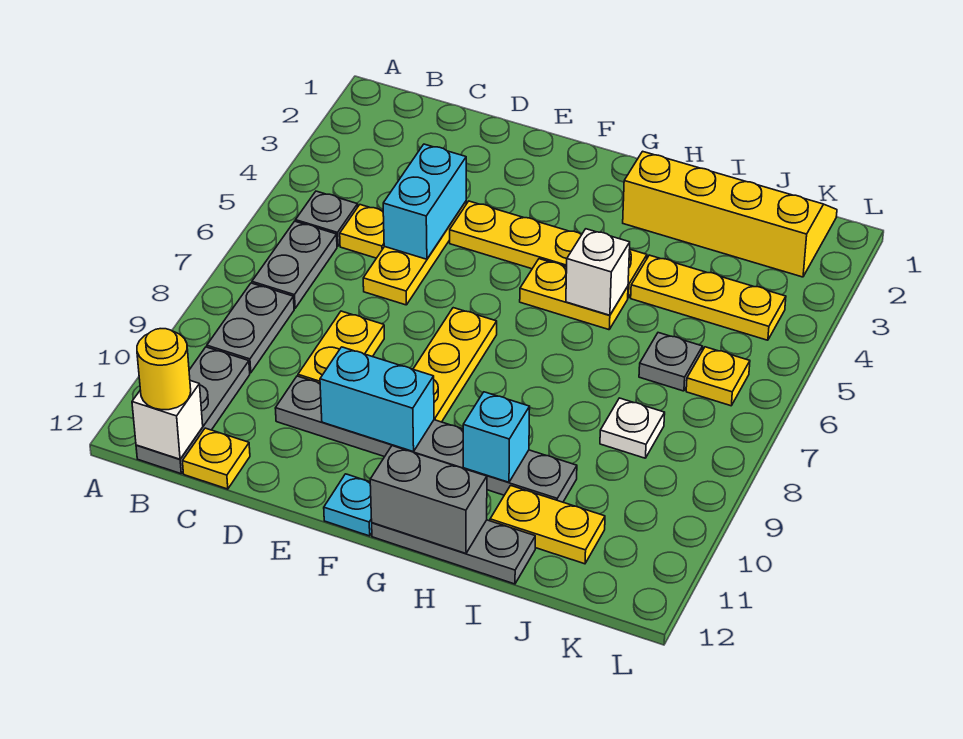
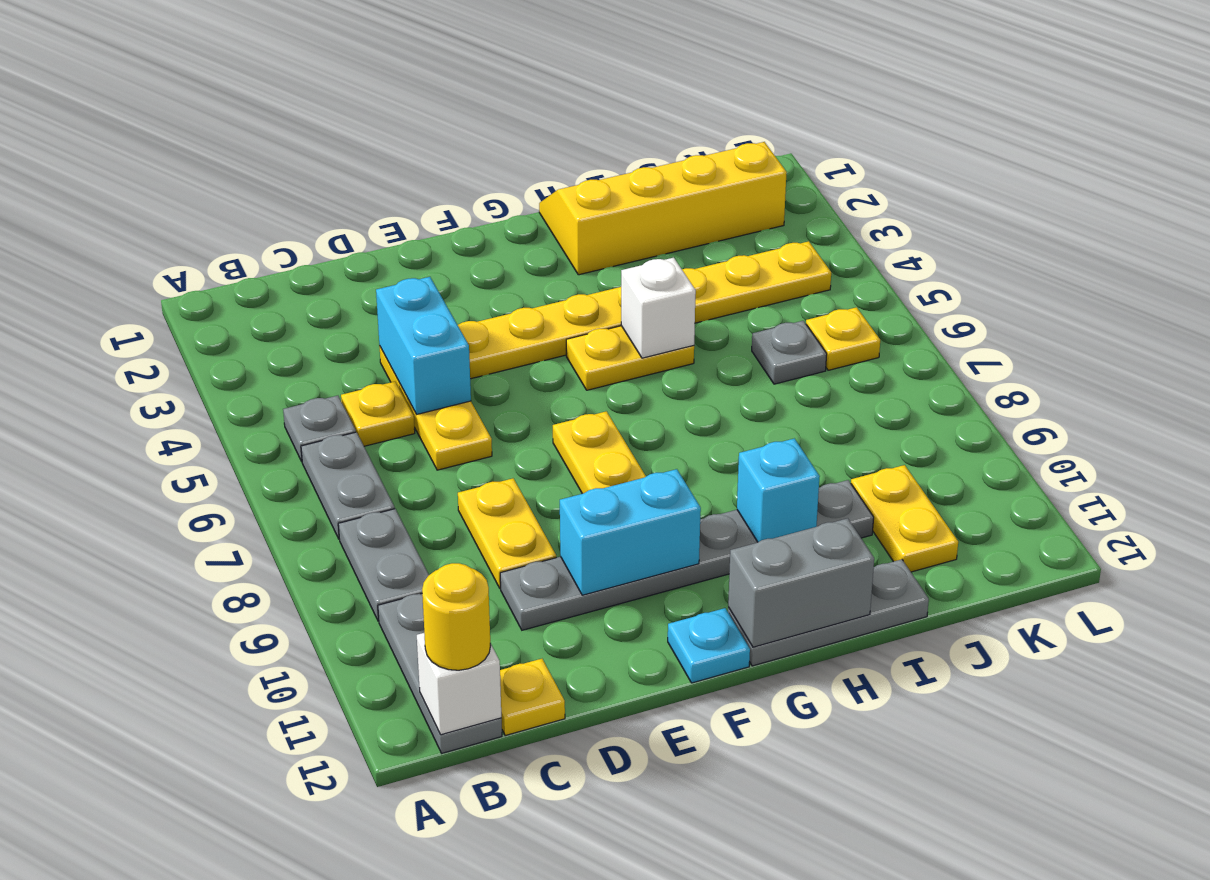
yellow 1x2 plate [490,486,605,564] -> yellow 1x2 plate turned to [851,465,958,572]
white 1x1 plate [600,398,665,458] -> none

